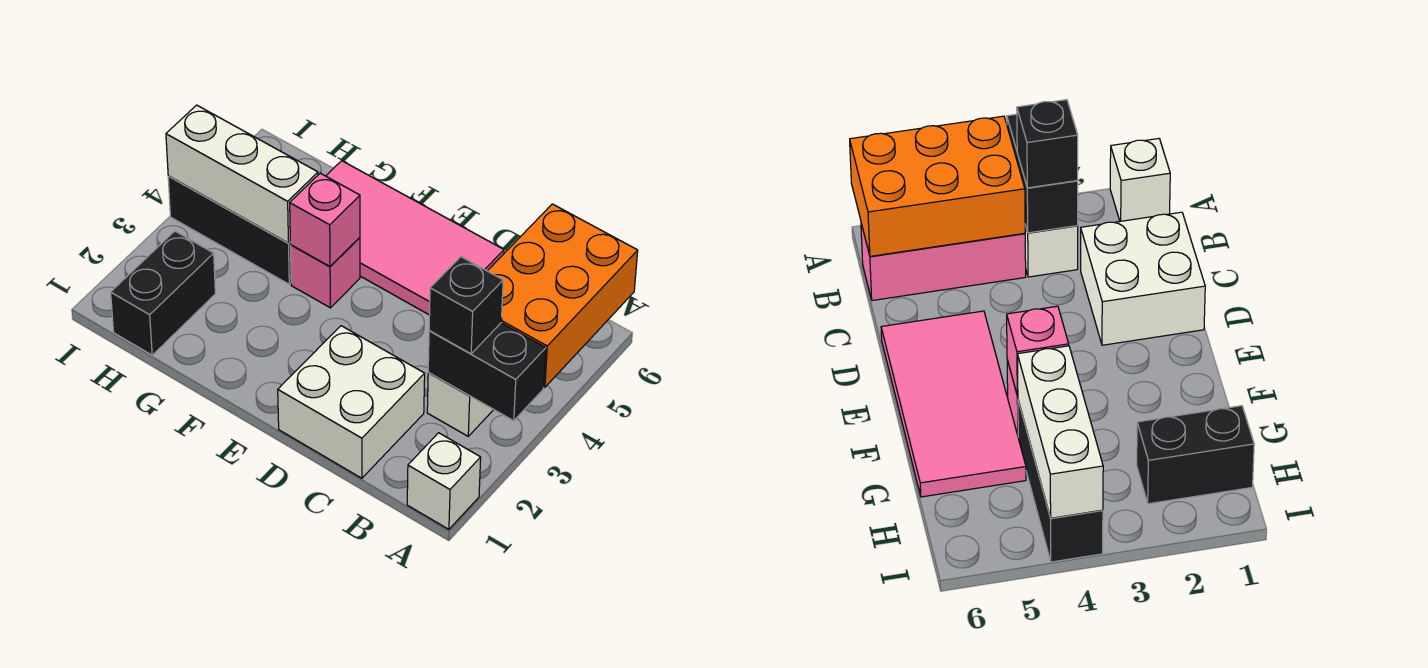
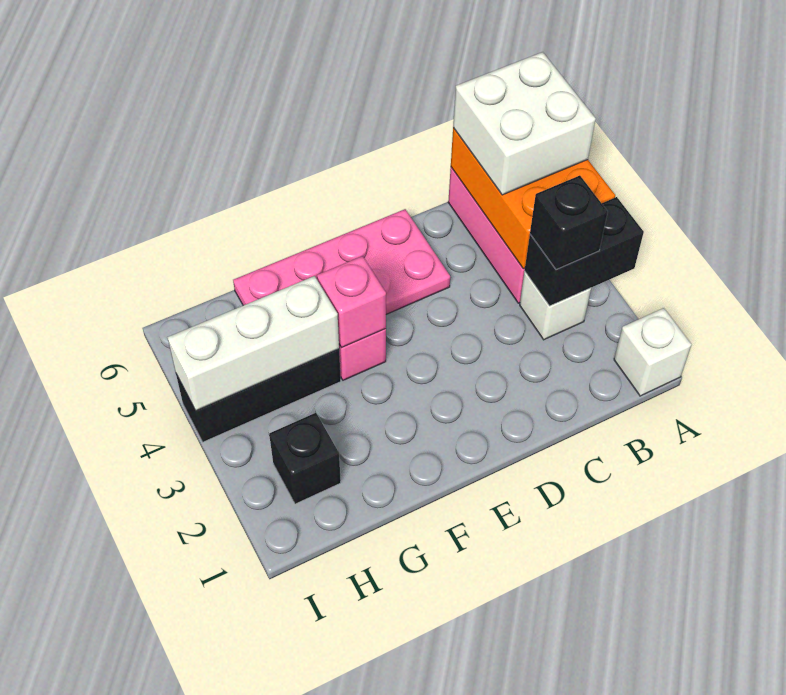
white 2x2 brick [278,326,425,478] -> white 2x2 brick moved to [453,52,596,195]
pink 2x4 tile [326,161,504,315] -> pink 2x4 plate [233,209,450,314]
black 1x2 brick [111,231,215,355] -> black 1x1 brick [269,413,341,504]

